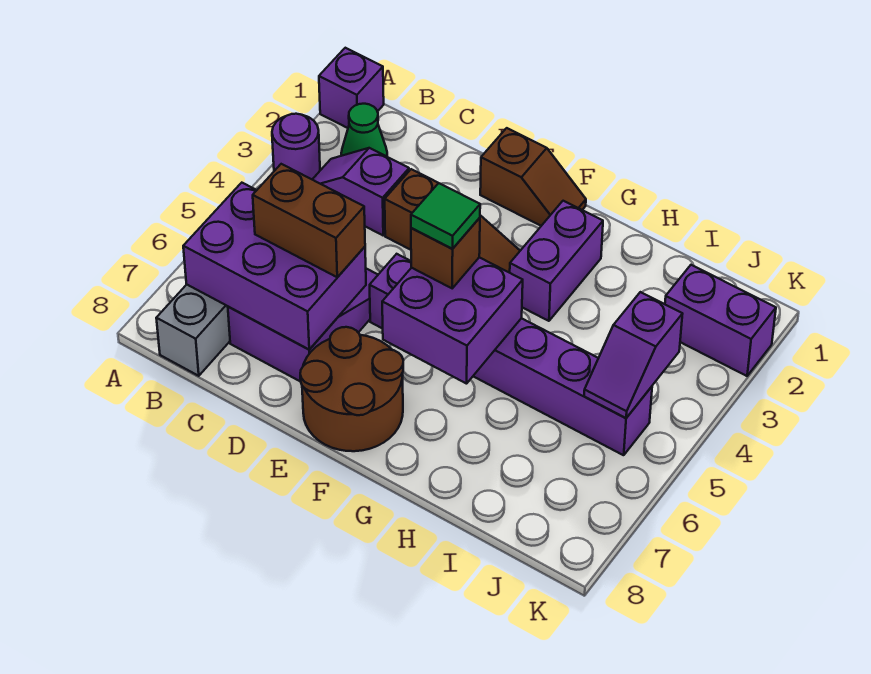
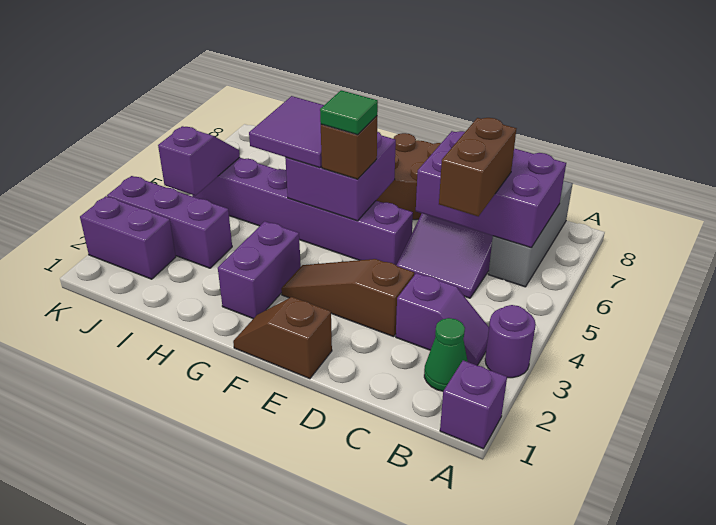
brown 1x2 brick [253,164,365,277] -> brown 1x2 brick turned to [439,118,516,216]
none -> purple 2x2 tile [249,96,324,168]
none -> purple 1x3 brick [107,176,232,268]

